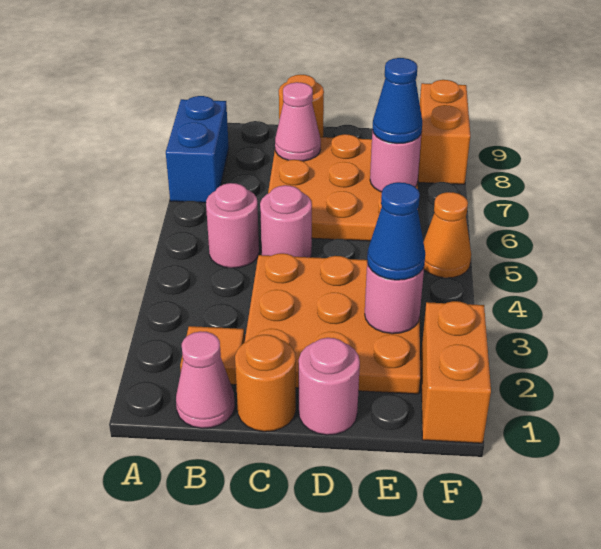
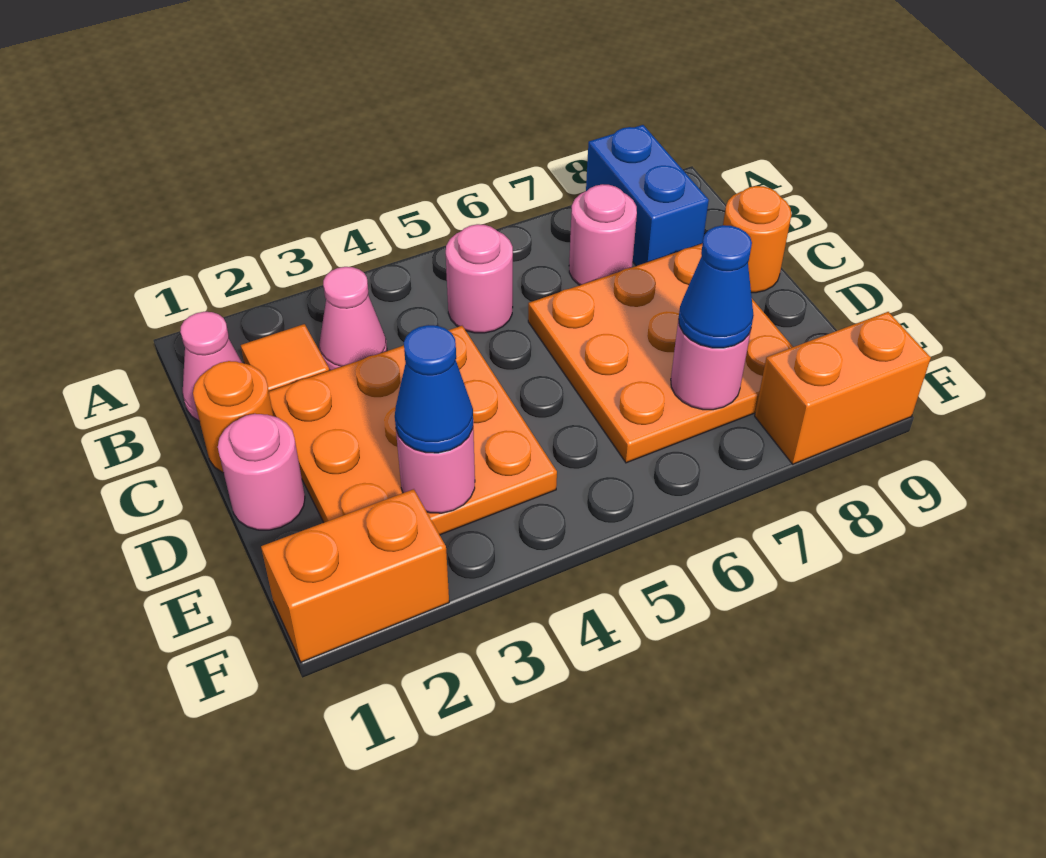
blue 1x2 brick [166,96,229,203] -> blue 1x2 brick turned to [586,125,709,266]
pink 1x1 round brick [260,185,312,257] -> pink 1x1 round brick moved to [569,184,637,285]
pink 1x1 cone [275,82,321,161] -> pink 1x1 cone moved to [319,267,387,371]
orange 1x1 cone [424,192,471,278] -> none

